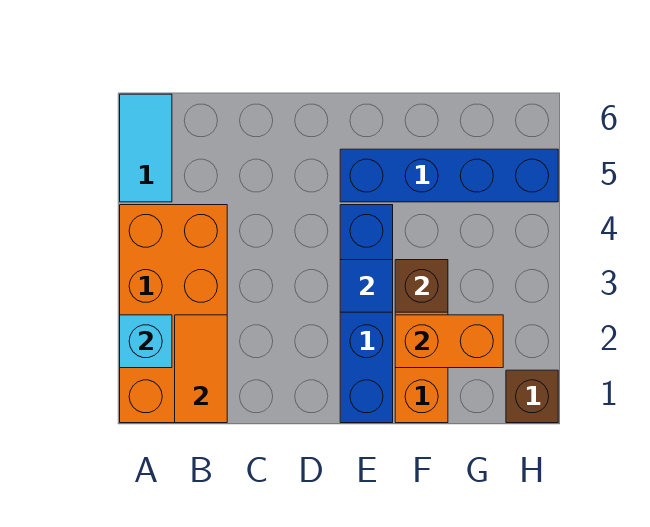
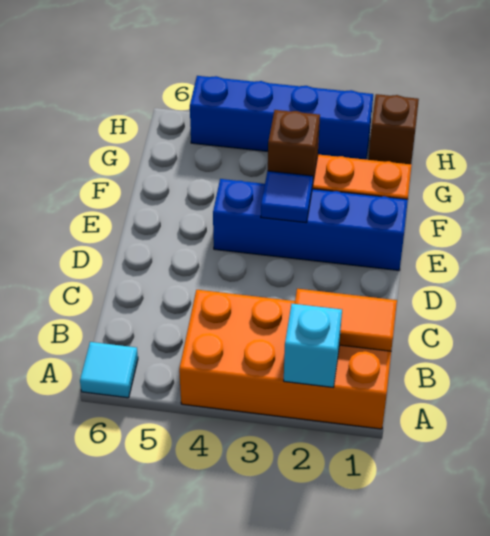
cyan 1x2 tile [120,94,172,202] -> cyan 1x1 tile [80,342,138,398]
blue 1x4 brick [340,149,558,202] -> blue 1x4 brick turned to [190,76,373,160]
orange 1x2 brick [395,315,503,368] -> none

